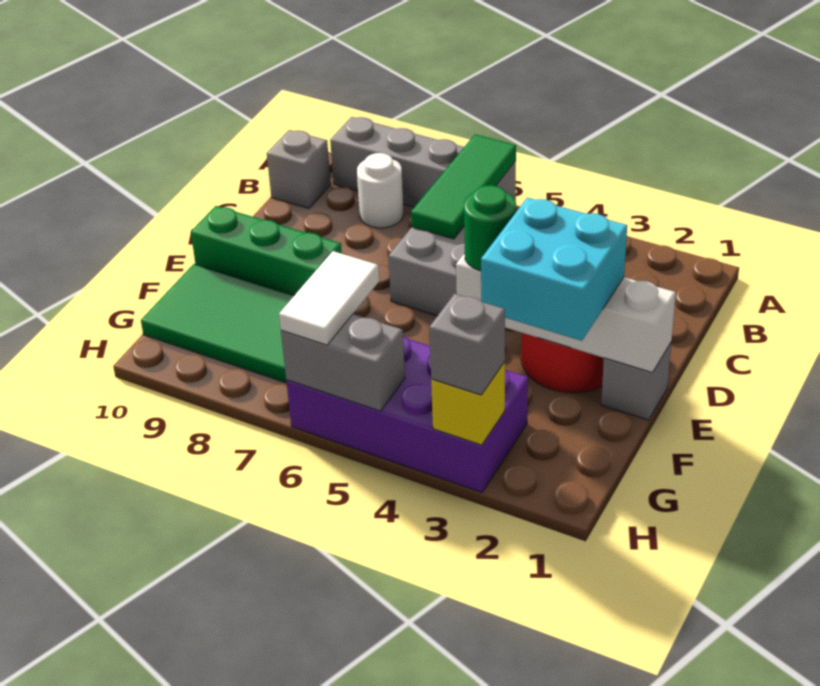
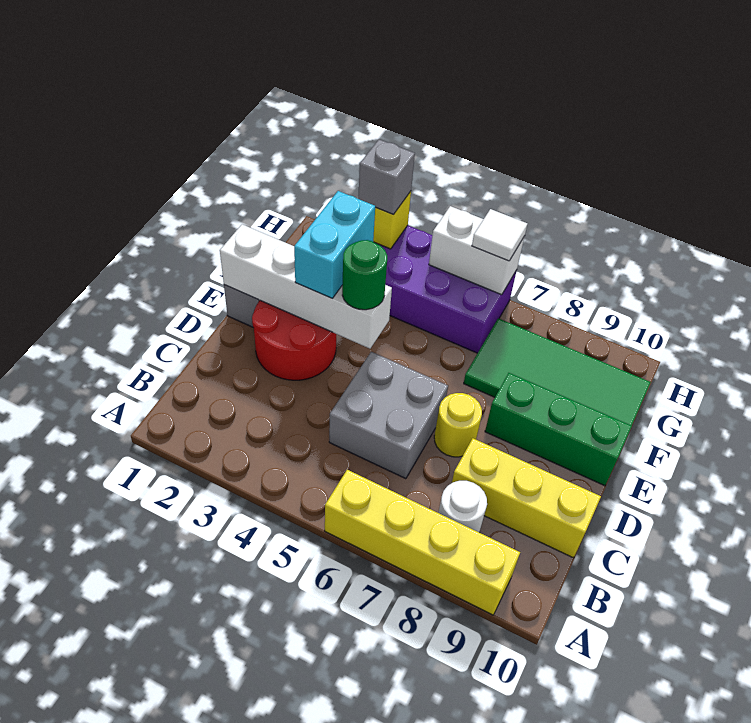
grey 1x4 brick [330,117,516,207] -> yellow 1x4 brick [325,470,520,615]
green 1x3 tile [411,134,516,239] -> none
grey 1x1 brick [267,130,331,208] -> none
none -> yellow 1x3 brick [452,438,601,558]
none -> yellow 1x1 round brick [434,393,482,457]
cyan 2x2 brick [481,198,627,341] -> cyan 1x2 brick [294,191,375,298]
white 1x2 tile [279,251,379,345] -> white 1x1 tile [472,209,527,261]
grey 1x2 brick [281,314,405,411] -> white 1x2 brick [429,206,525,295]

